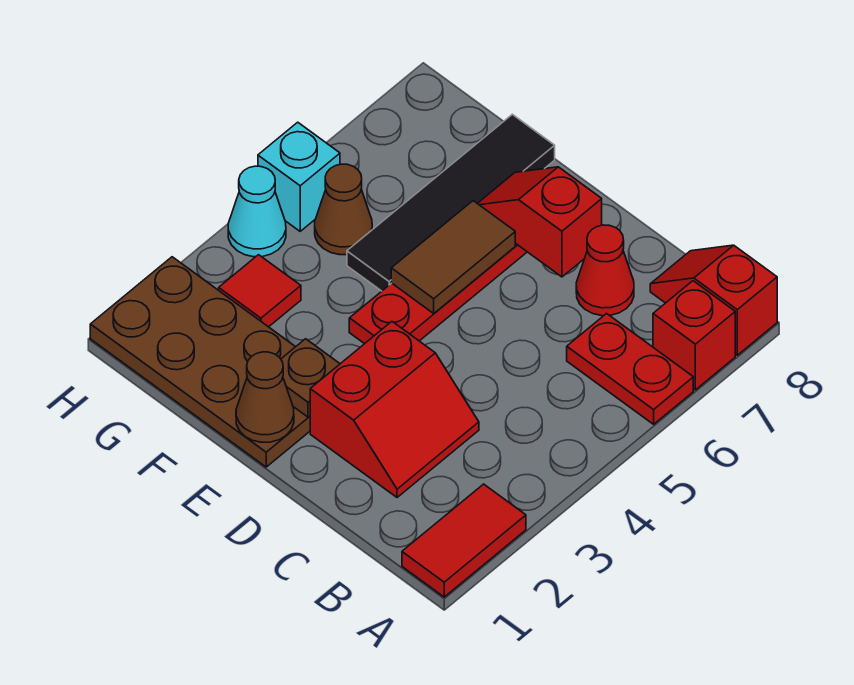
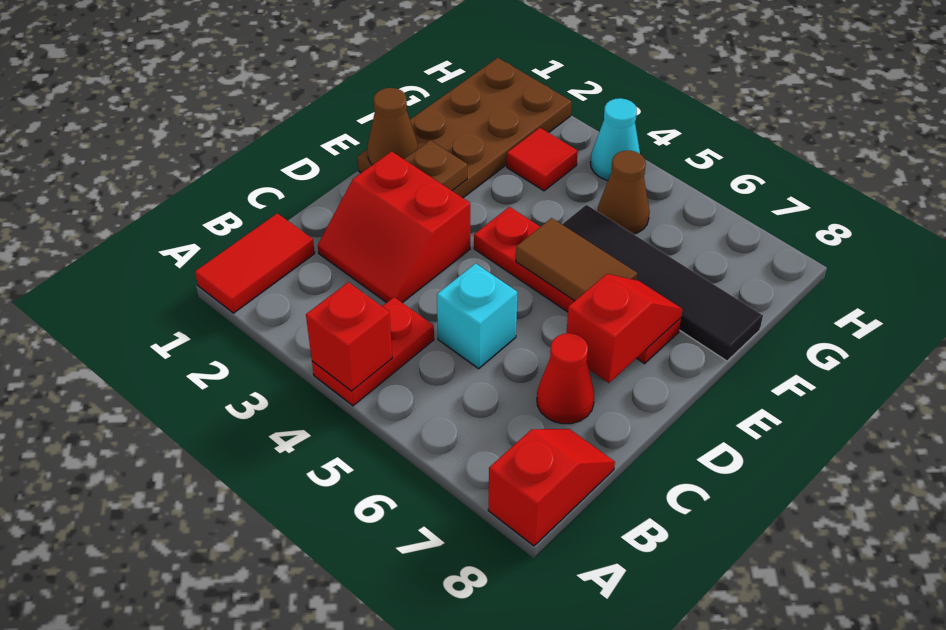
red 1x2 tile [402,484,526,597] -> red 1x2 tile turned to [195,213,315,313]
red 1x2 plate [567,314,693,424] -> red 1x2 plate moved to [312,297,434,406]
red 1x1 brick [653,281,735,390] -> red 1x1 brick moved to [306,282,392,391]
cyan 1x1 brick [258,122,340,231] -> cyan 1x1 brick moved to [437,263,517,369]

